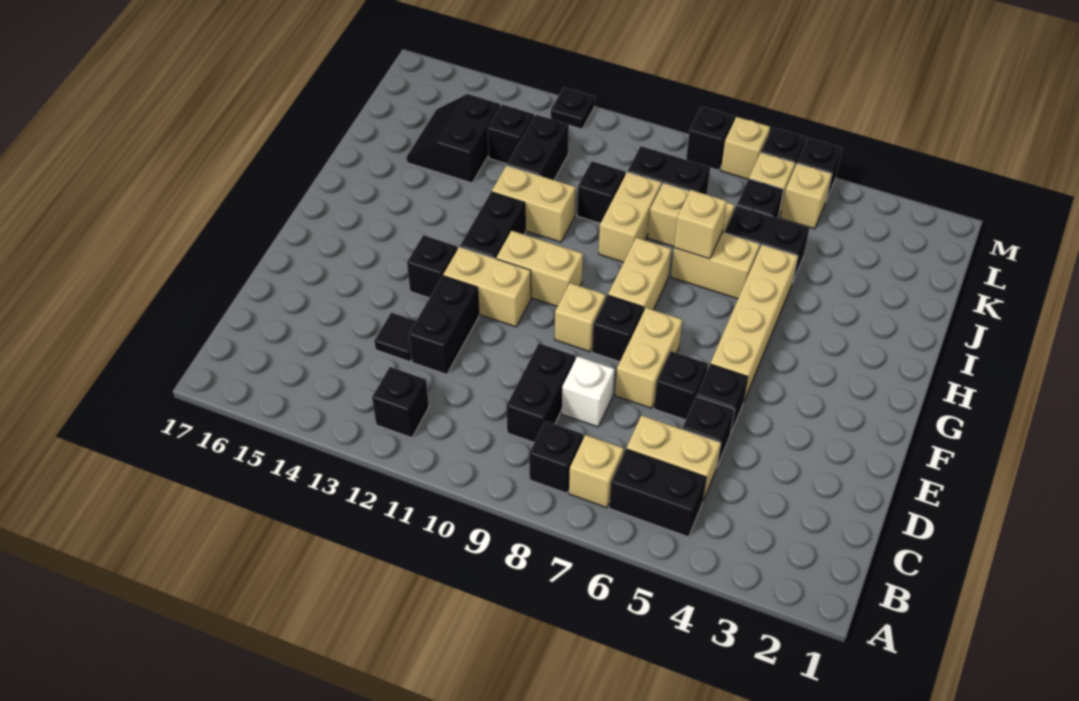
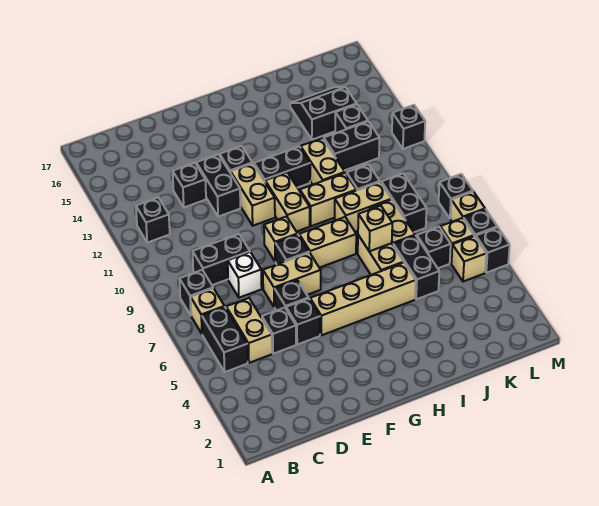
black 1x2 brick [409,276,479,375] -> black 1x2 brick turned to [196,154,240,217]
black 1x1 tile [374,313,416,362] -> black 1x1 brick [173,163,206,207]
none -> tan 1x2 brick [300,173,356,226]
black 1x1 plate [550,88,595,129] -> black 1x1 brick [392,105,425,149]

